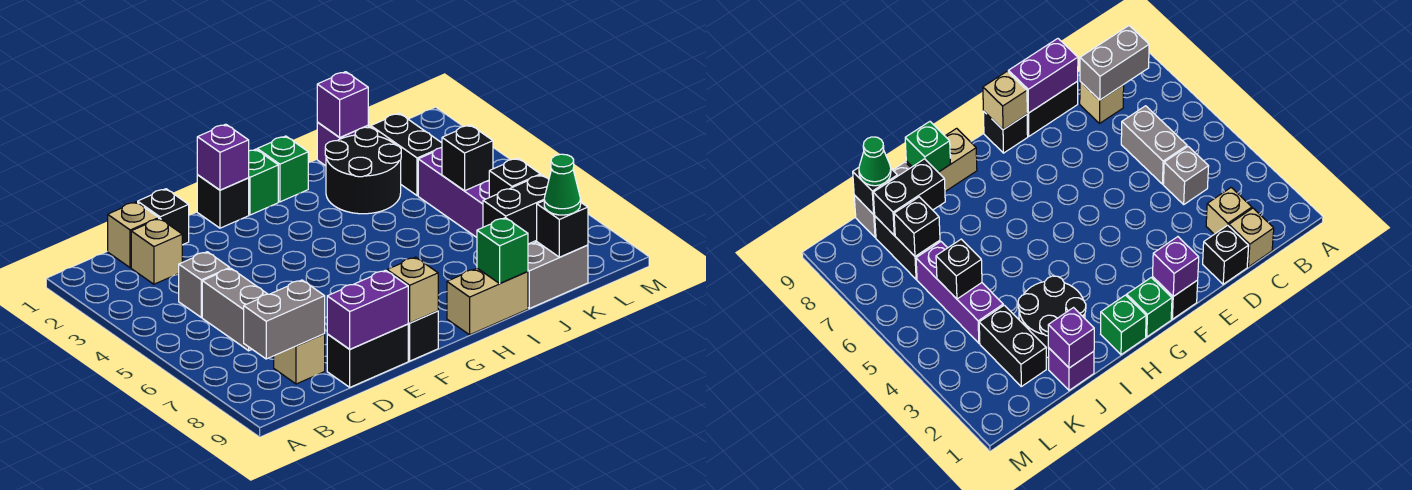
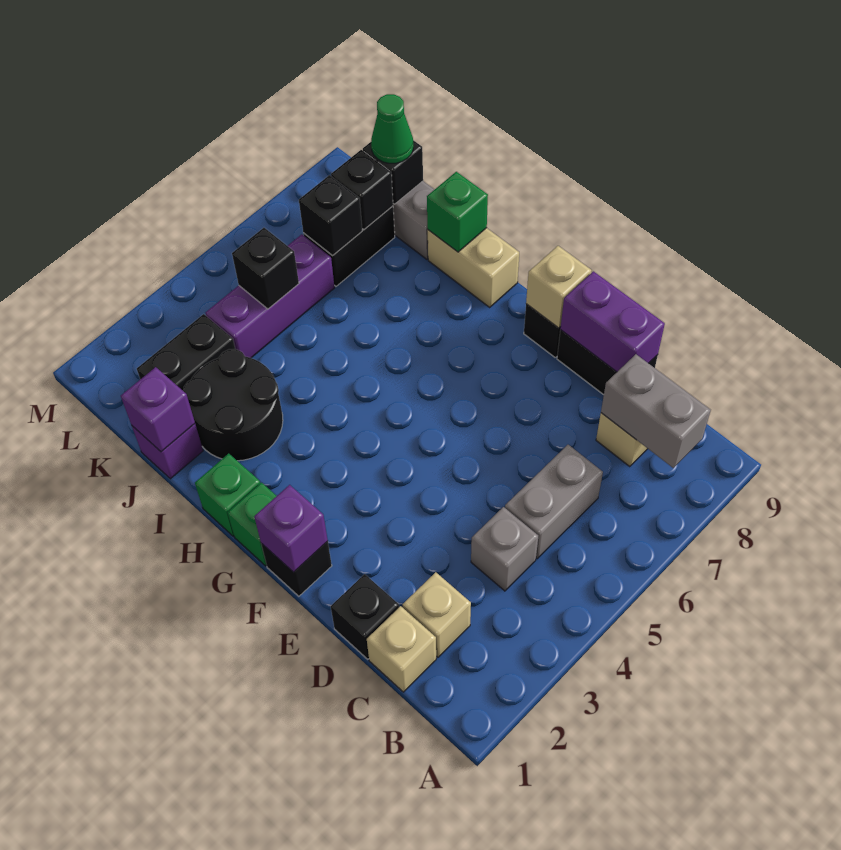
black 1x2 brick [483,175,549,244] -> black 1x1 brick [331,150,393,229]

